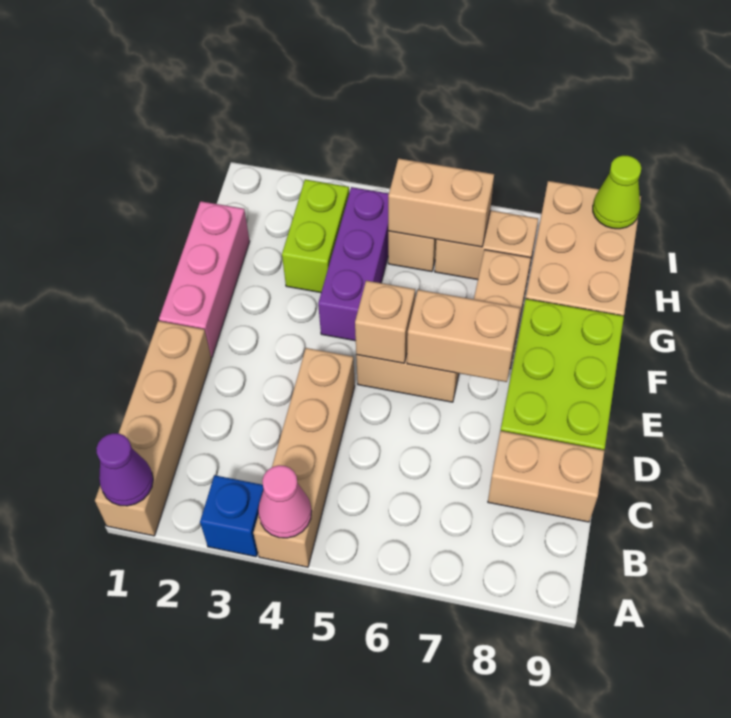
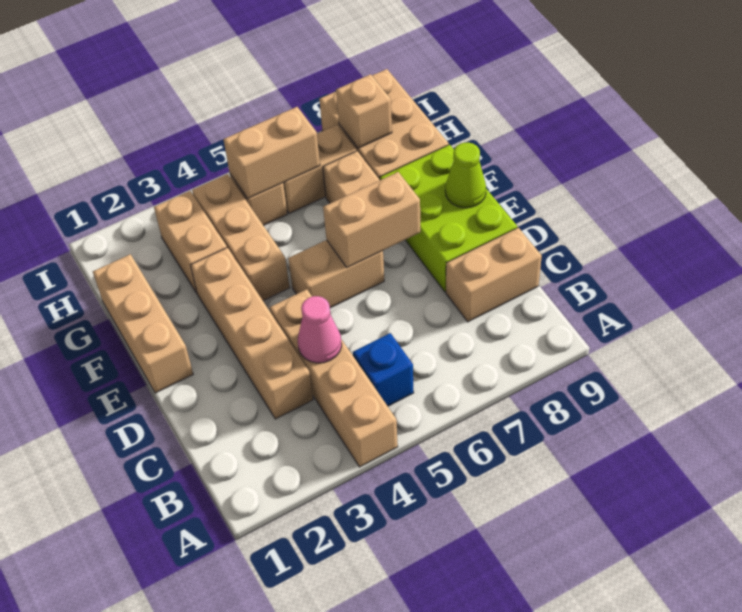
tan 1x4 brick [95,321,212,536] -> tan 1x4 brick moved to [191,248,313,419]
purple 1x1 cone [96,433,153,506] -> none
blue 1x1 brick [200,475,264,557] -> blue 1x1 brick moved to [353,333,414,406]
pink 1x1 cone [258,465,312,538] -> pink 1x1 cone moved to [298,296,342,363]
pink 1x3 brick [159,201,250,358] -> tan 1x3 brick [93,254,193,393]
tan 1x1 brick [355,281,415,363] -> tan 1x1 brick moved to [336,74,392,148]
purple 1x3 brick [318,187,389,341] -> tan 1x3 brick [192,174,290,301]
lime 1x2 brick [282,179,349,293] -> tan 1x2 brick [154,191,227,293]
lime 1x1 cone [593,155,641,229] -> lime 1x1 cone moved to [445,142,486,208]

